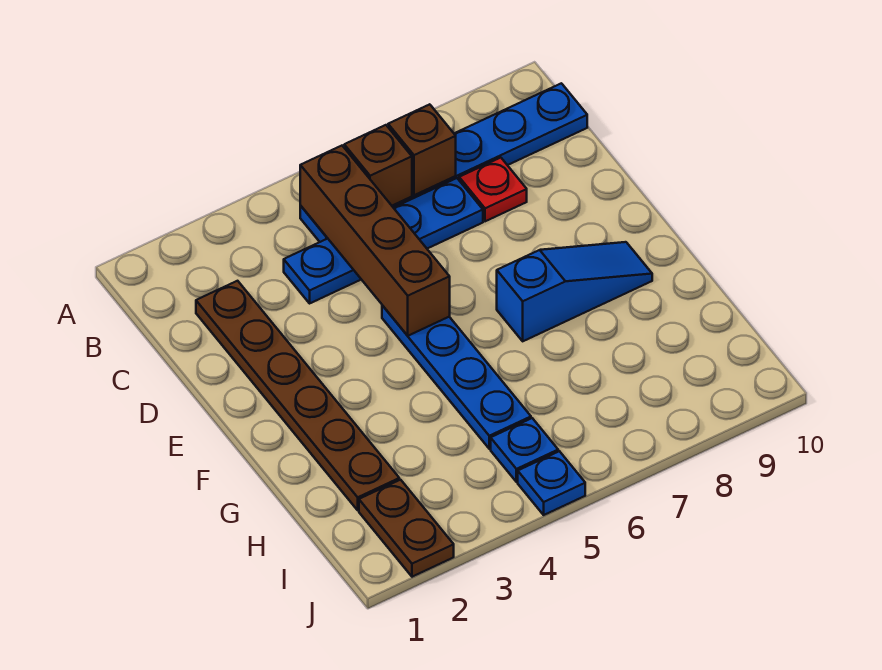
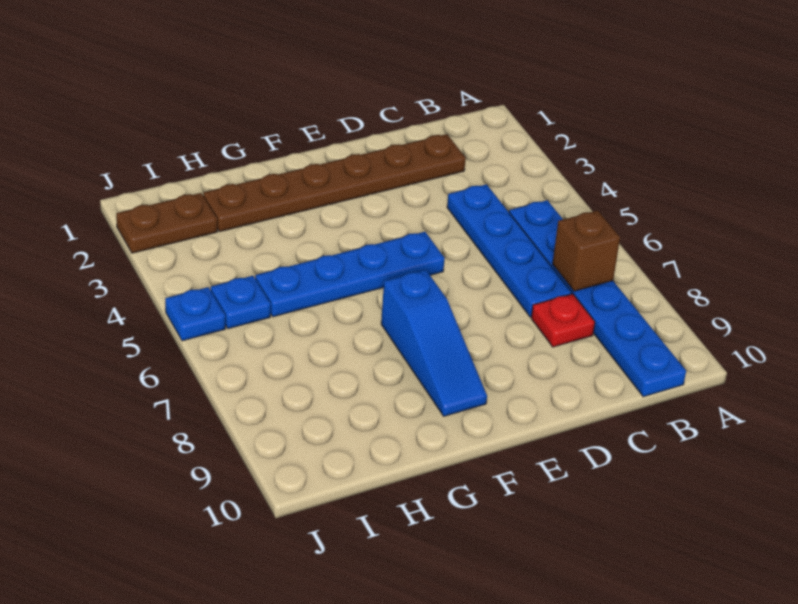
brown 1x4 brick [300,146,450,336] -> none
brown 1x1 brick [344,125,412,206] -> none

